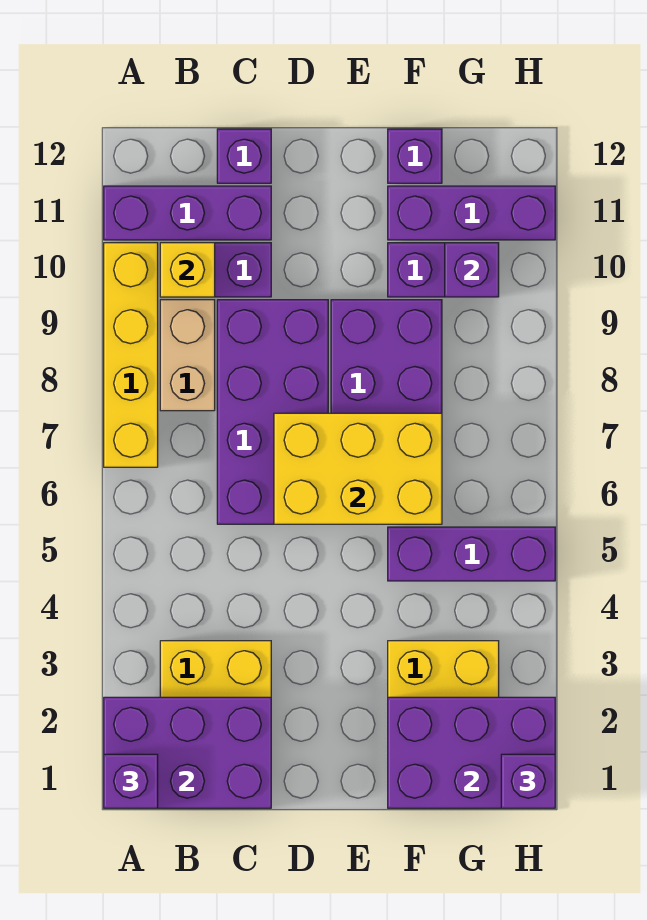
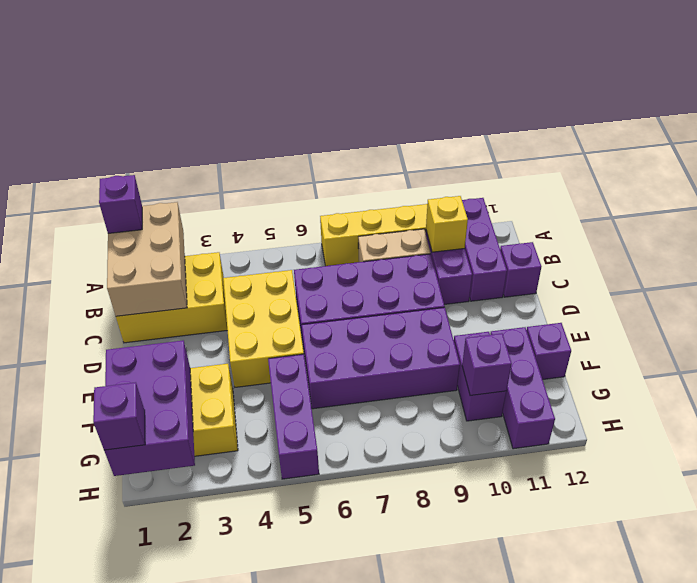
purple 2x3 brick [104,697,271,808] -> tan 2x3 brick [107,202,187,316]
yellow 2x3 brick [274,413,442,524] -> yellow 2x3 brick moved to [223,270,304,387]

